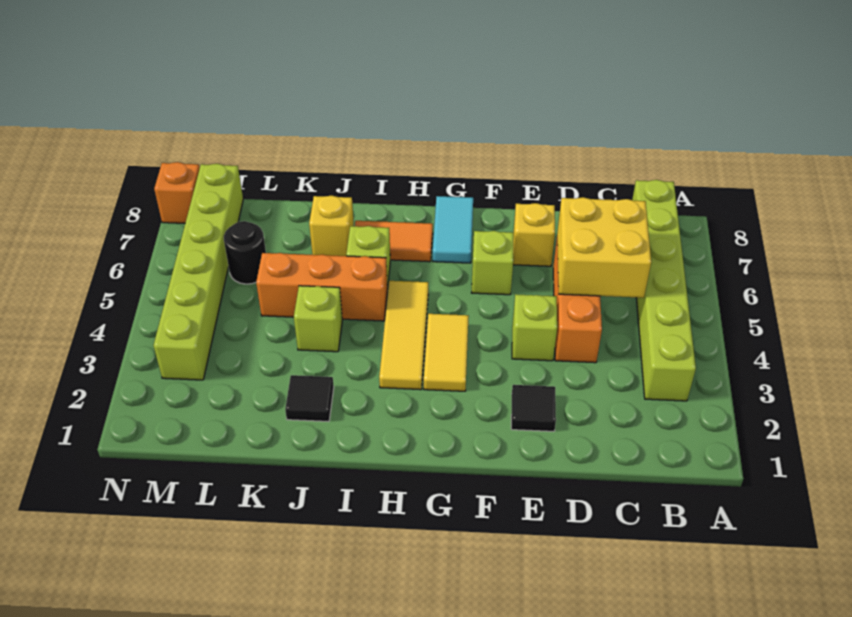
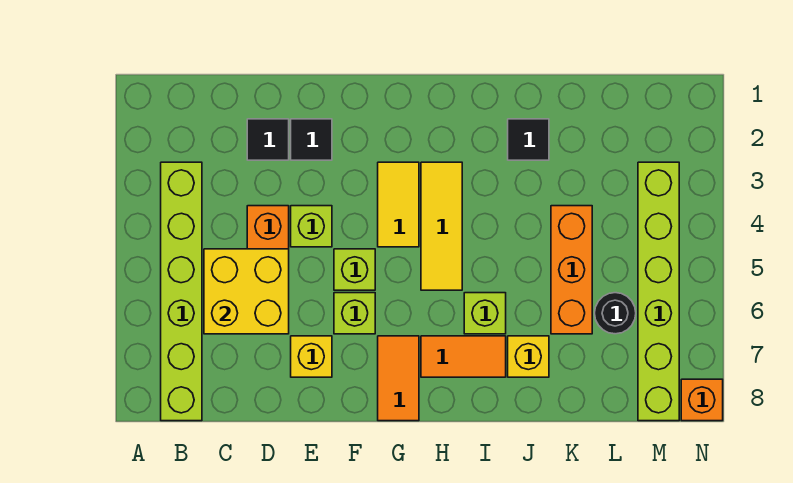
none -> black 1x1 tile [247,119,289,160]
cyan 1x2 tile [433,196,473,263] -> orange 1x2 tile [378,336,419,421]
orange 1x3 brick [256,253,387,321] -> orange 1x3 brick turned to [551,206,592,334]
lime 1x1 brick [294,286,342,352] -> lime 1x1 brick moved to [334,249,375,290]

